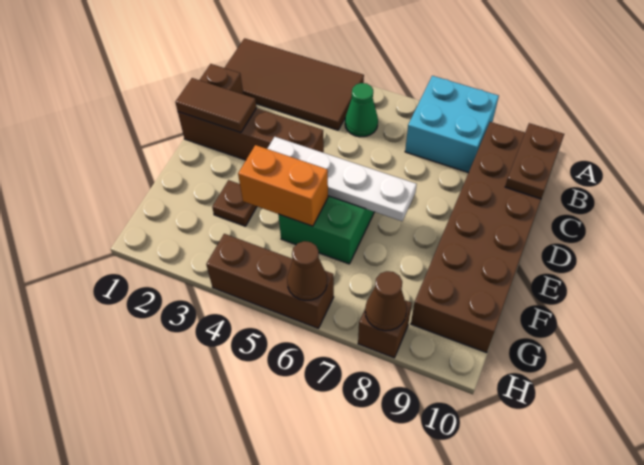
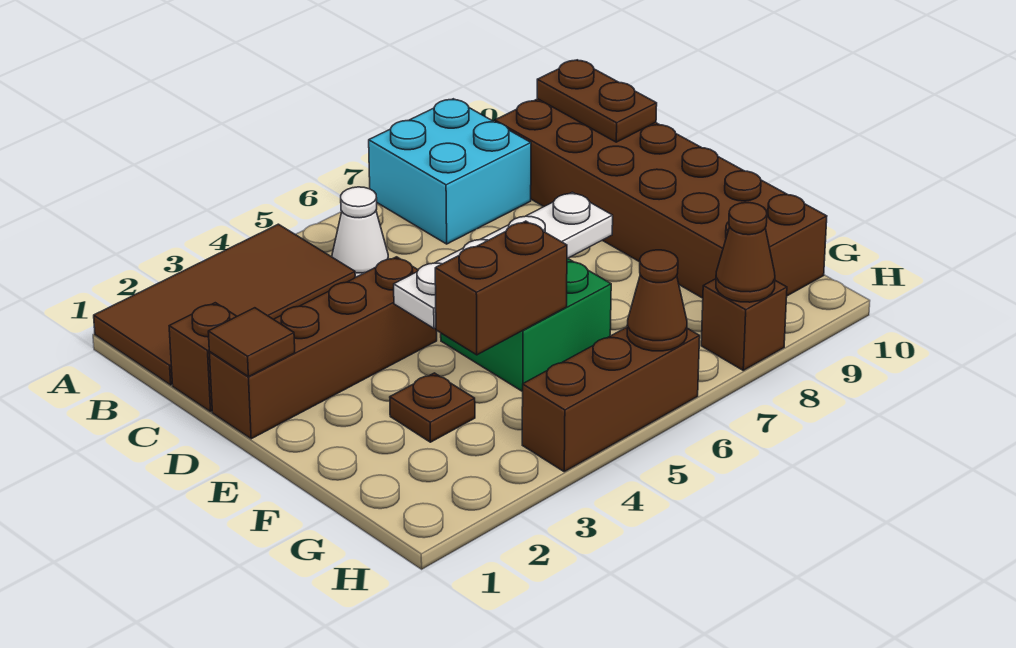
green 1x1 cone [345,83,378,137] -> white 1x1 cone [332,187,388,277]
brown 1x2 tile [175,78,256,133] -> brown 1x1 tile [208,308,295,377]
orange 1x2 brick [238,145,328,226] -> brown 1x2 brick [435,221,567,355]

